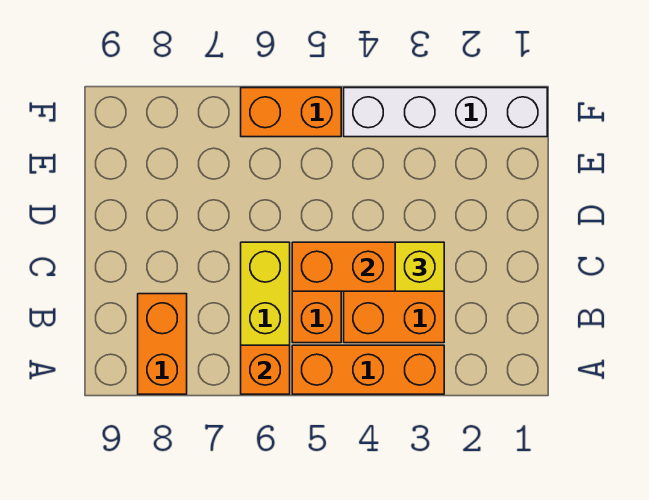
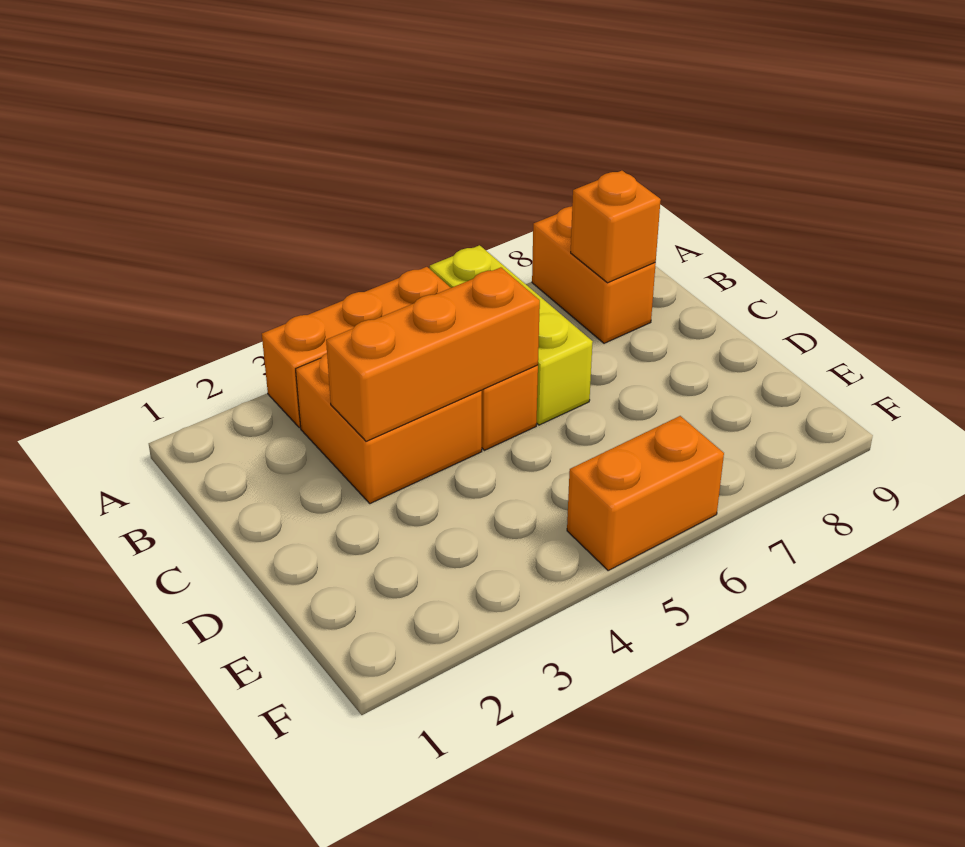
orange 1x1 brick [241,345,290,394] -> orange 1x1 brick moved to [571,171,661,283]
yellow 1x1 brick [395,242,444,291] -> none
white 1x4 brick [344,88,547,137] -> none

